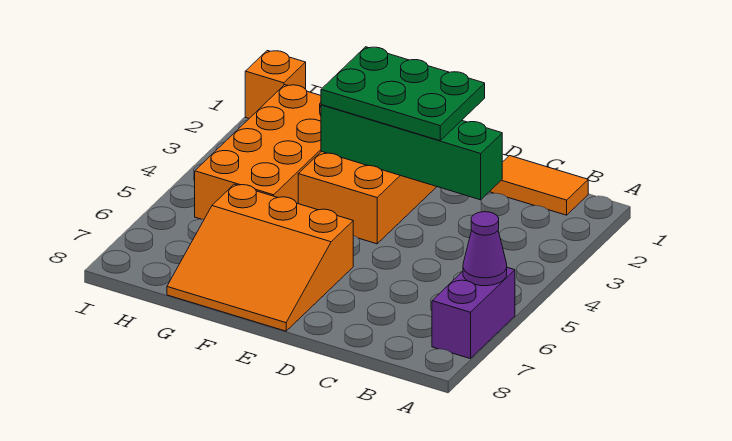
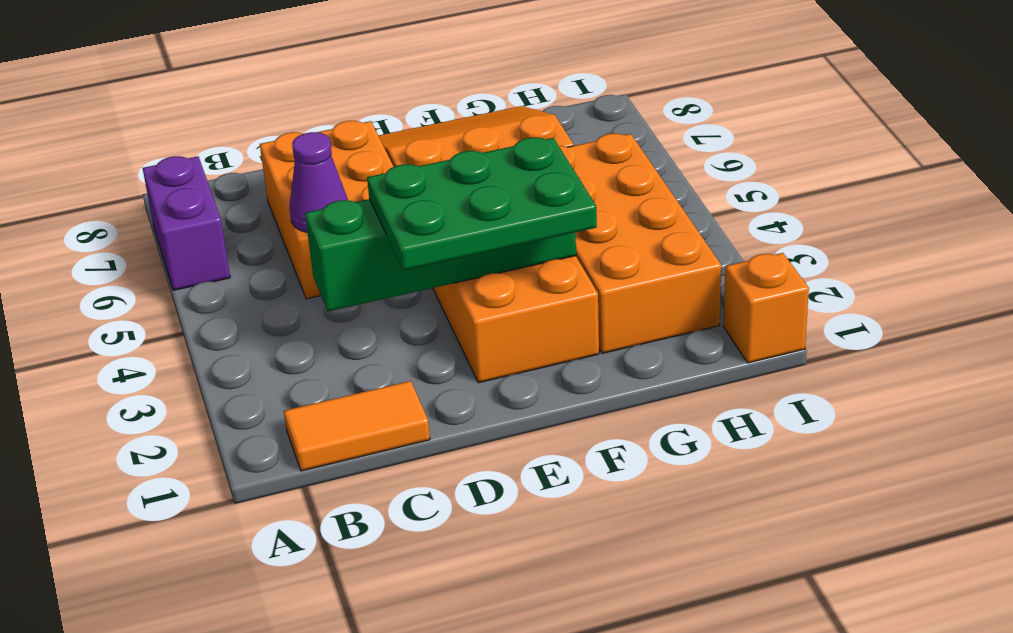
purple 1x1 cone [463,212,507,286] -> purple 1x1 cone moved to [290,132,348,232]
none -> orange 2x3 brick [260,121,394,299]

